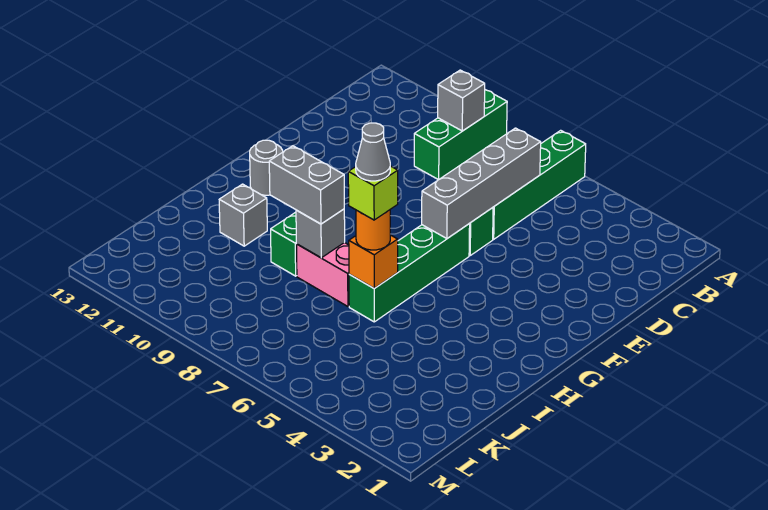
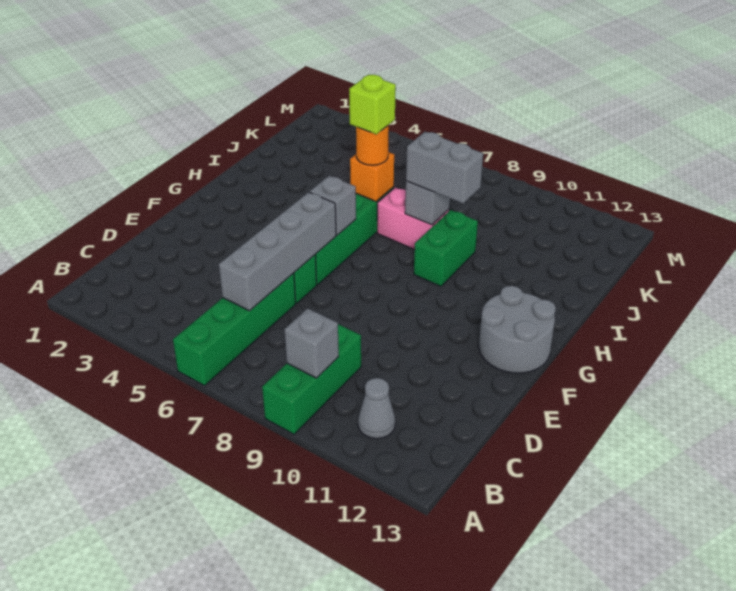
grey 1x1 round brick [250,140,283,195] -> grey 2x2 round brick [479,286,556,373]
grey 1x1 cone [356,123,390,181] -> grey 1x1 cone moved to [358,378,395,439]
grey 1x1 brick [219,184,267,246] -> grey 1x1 brick moved to [310,176,356,235]

